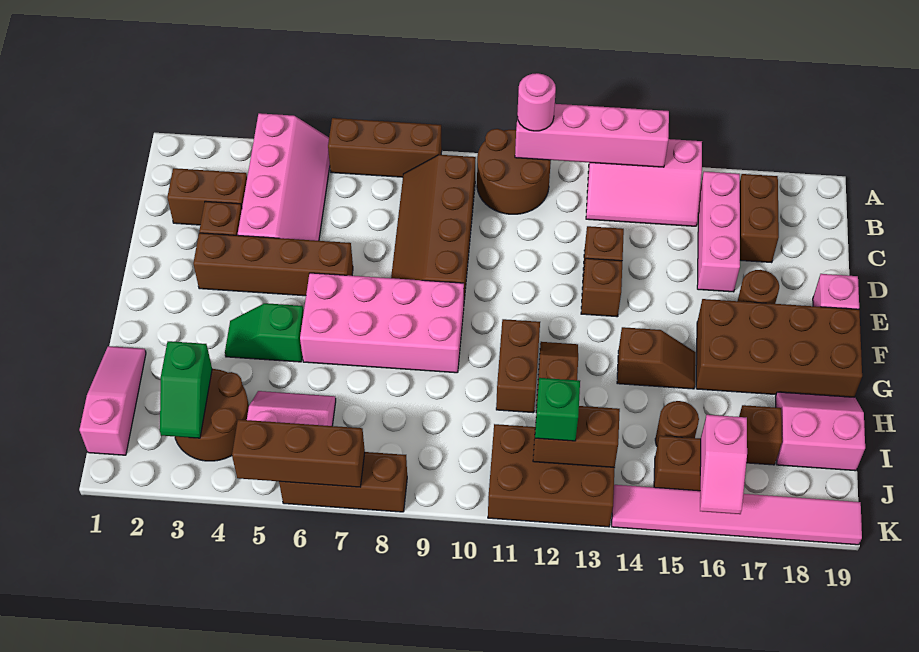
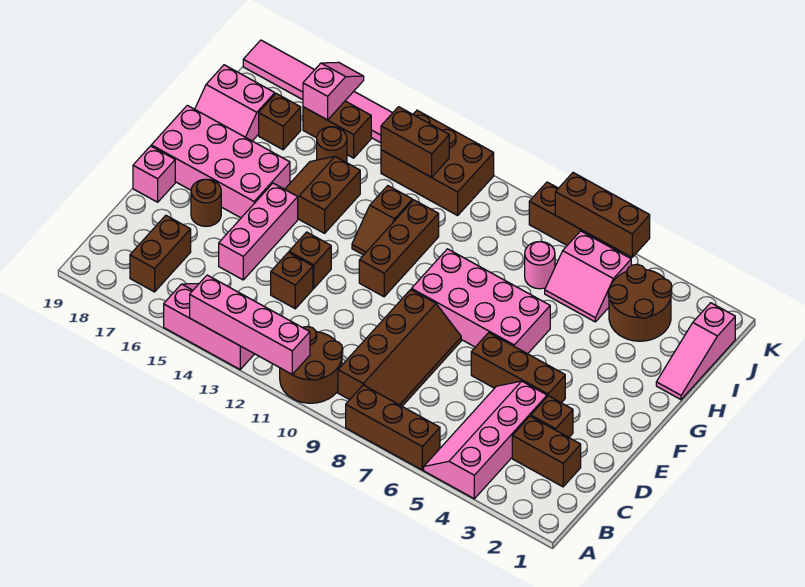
pink 1x1 round brick [517,73,556,131] -> pink 1x1 round brick moved to [525,242,555,289]
pink 1x3 brick [697,172,740,292] -> pink 1x3 brick moved to [219,183,298,280]
brown 1x4 brick [193,233,353,296] -> brown 1x3 brick [471,333,565,403]
brown 2x4 brick [696,299,862,397] -> pink 2x4 brick [151,105,290,218]
green 1x2 slope [225,303,304,362] -> none
brown 1x2 brick [496,319,540,413] -> brown 1x3 brick [359,200,439,297]
brown 1x2 slope [617,327,696,389] -> brown 2x2 slope [285,156,360,233]
green 1x2 slope [160,341,212,438] -> none
green 1x1 brick [535,378,580,441] -> none

